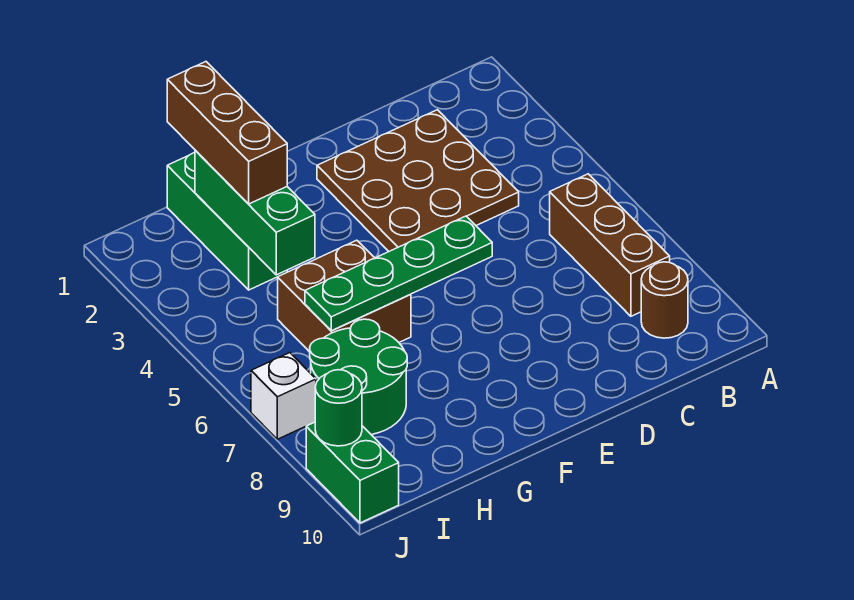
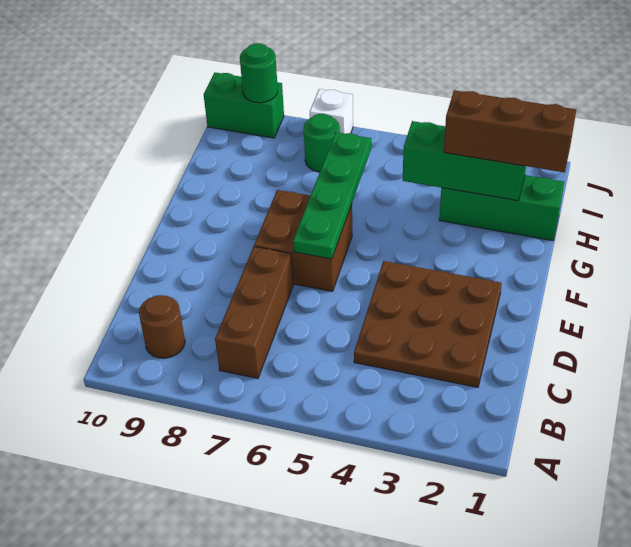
brown 1x3 brick [550,174,670,316] -> brown 1x3 brick turned to [215,247,293,378]
brown 2x2 brick [278,240,411,352] -> brown 2x2 brick moved to [254,190,352,291]
green 2x2 round brick [310,319,407,435] -> green 1x1 round brick [304,114,340,172]

